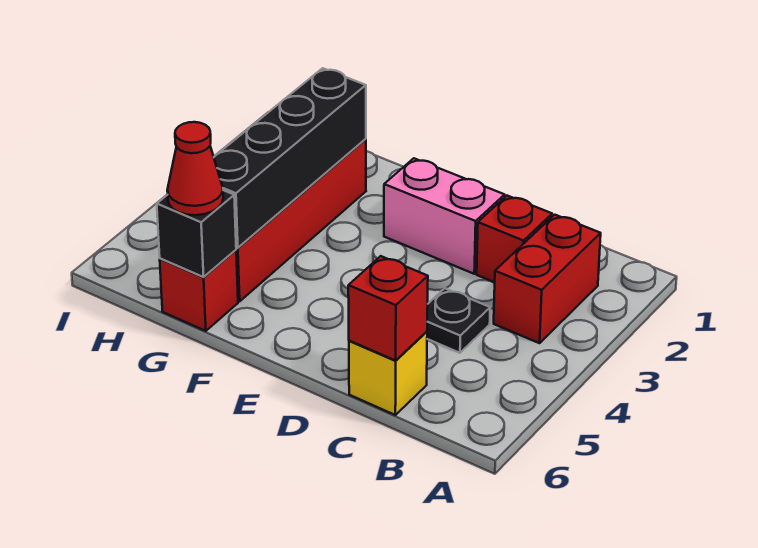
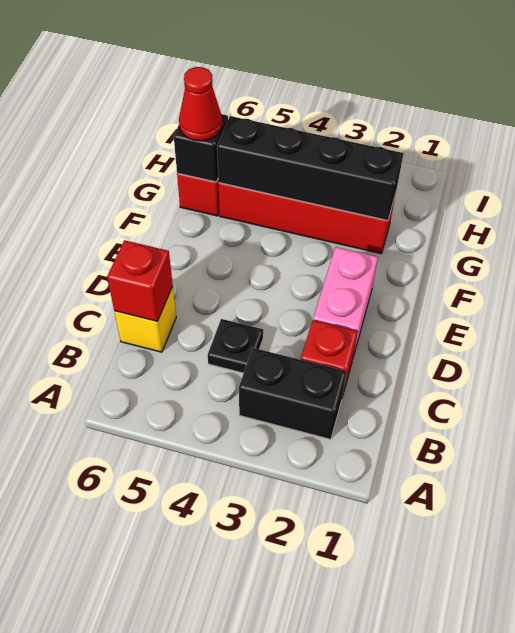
red 1x2 brick [494,215,601,343] -> black 1x2 brick [239,348,346,439]

